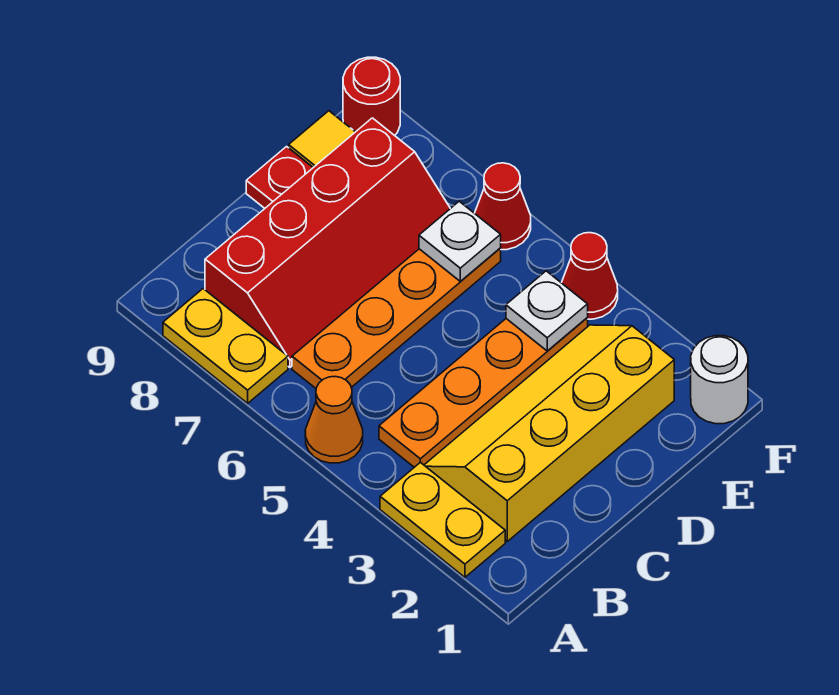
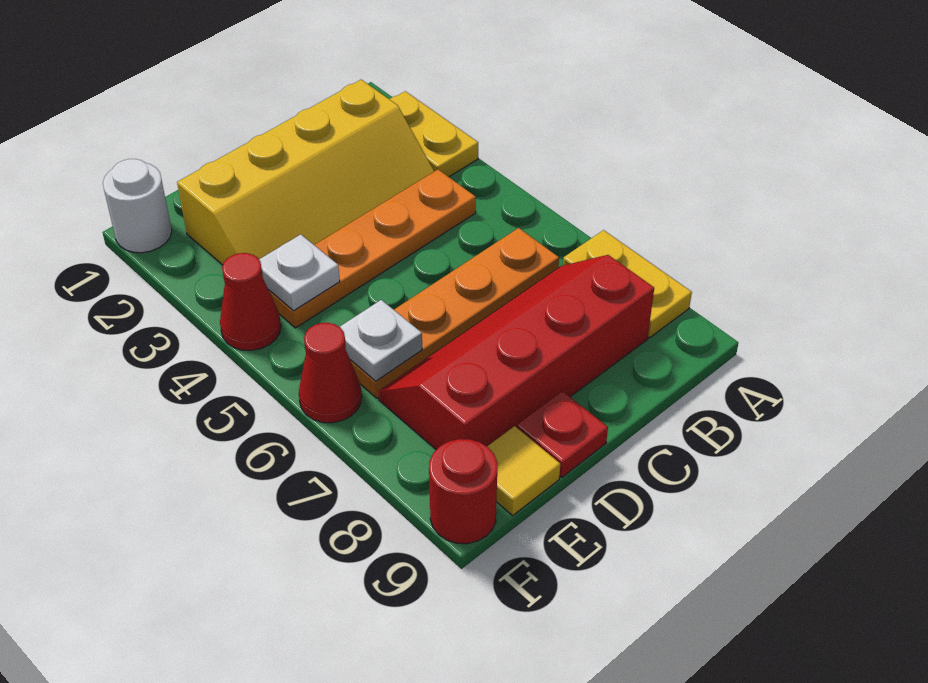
orange 1x1 cone [305,376,363,463] -> none

